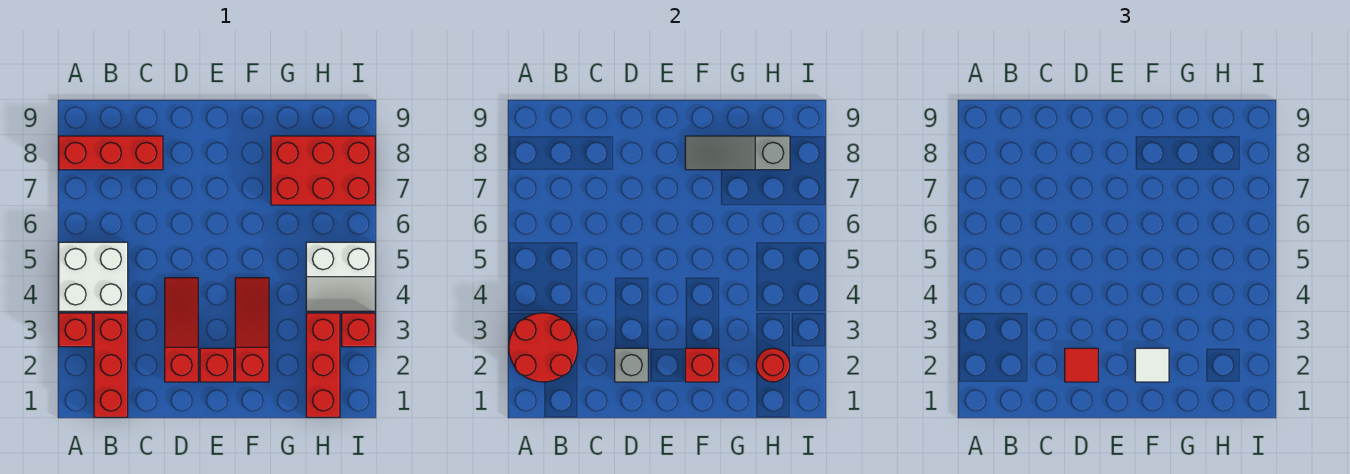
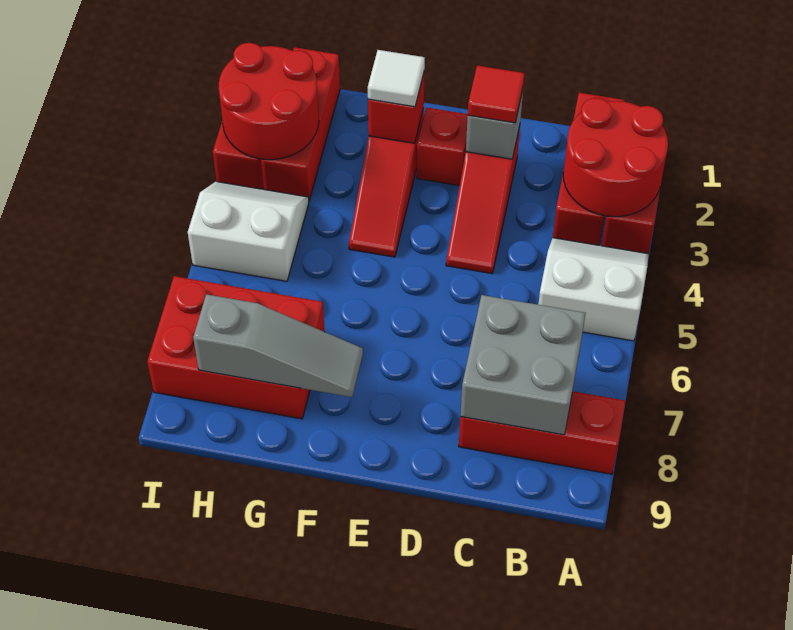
white 2x2 brick [59,242,128,311] -> white 2x2 slope [538,238,649,341]
none -> grey 2x2 brick [460,295,586,435]
red 1x1 round brick [756,348,790,382] -> red 2x2 round brick [219,43,319,160]

